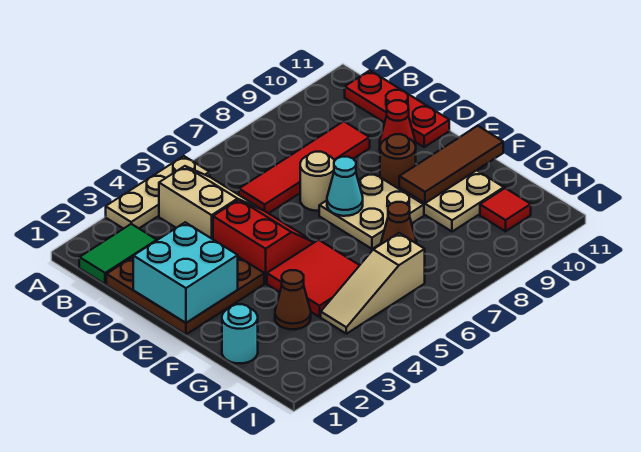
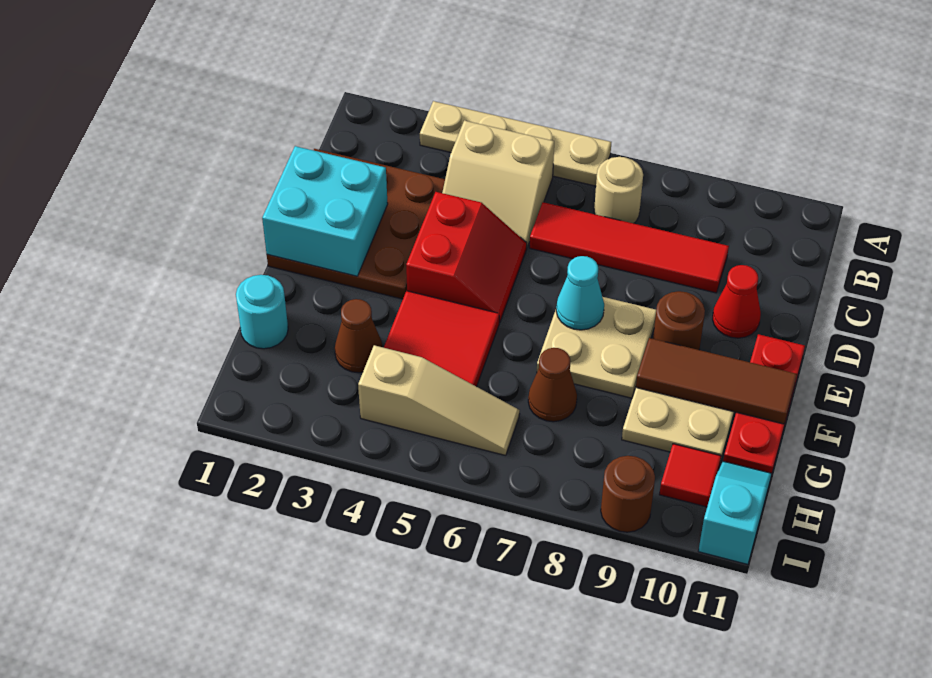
tan 1x3 plate [106,156,210,229] -> tan 1x4 plate [420,101,611,186]
green 1x2 tile [79,224,157,284] -> none
tan 2x2 slope [159,166,261,239] -> tan 2x2 slope turned to [442,120,554,247]
red 1x3 plate [345,70,449,147] -> red 1x3 plate moved to [723,334,805,473]
tan 1x1 round brick [300,152,334,211] -> tan 1x1 round brick moved to [594,157,643,223]
tan 1x3 slope [321,233,425,334] -> tan 1x3 slope turned to [358,345,520,455]
none -> cyan 1x2 slope [698,461,772,565]
none -> brown 1x1 round brick [601,456,655,532]

